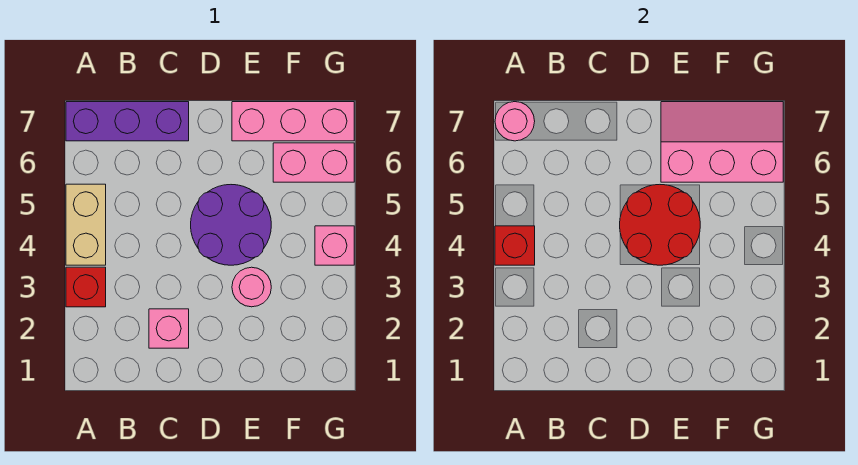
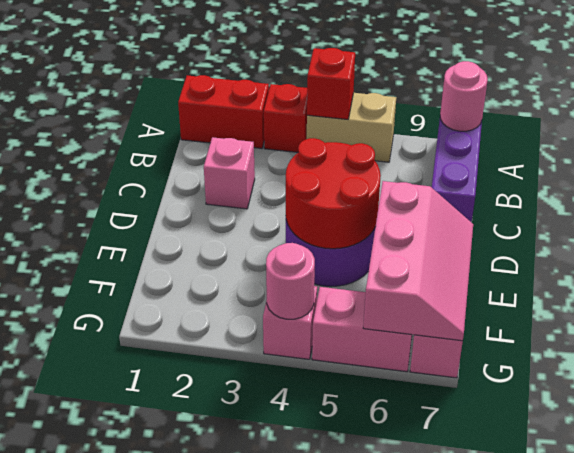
none -> red 1x2 brick [178,75,269,148]
pink 1x1 round brick [232,267,271,307] -> pink 1x1 round brick moved to [266,243,315,319]
pink 1x2 brick [273,143,354,182] -> pink 1x2 brick turned to [312,287,412,372]

